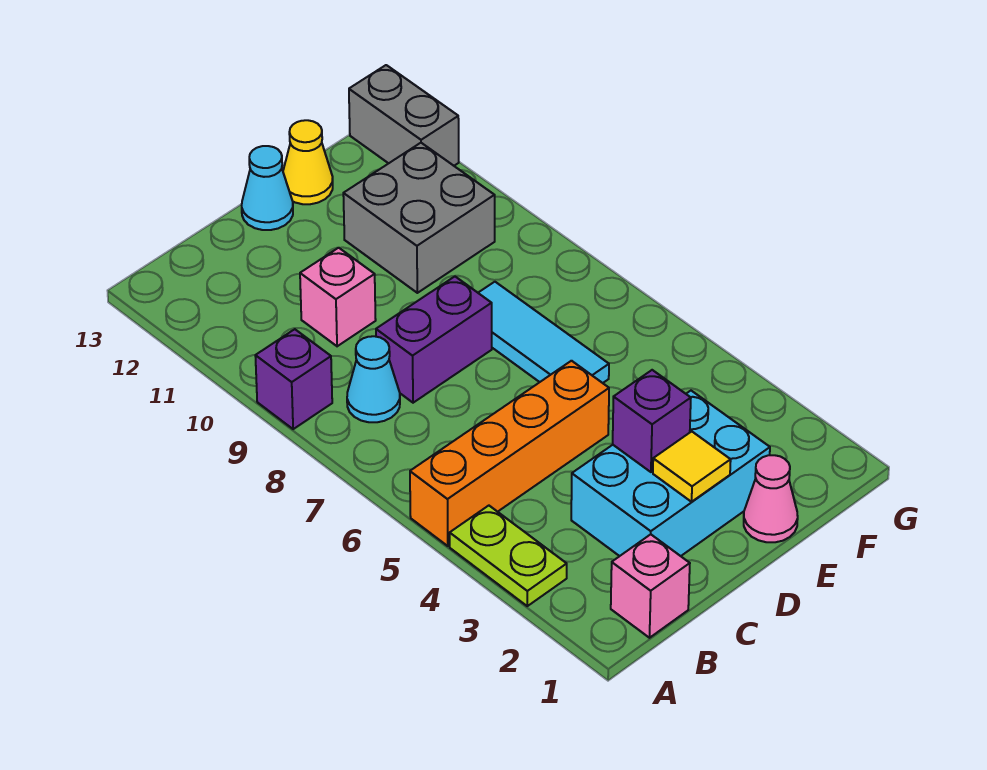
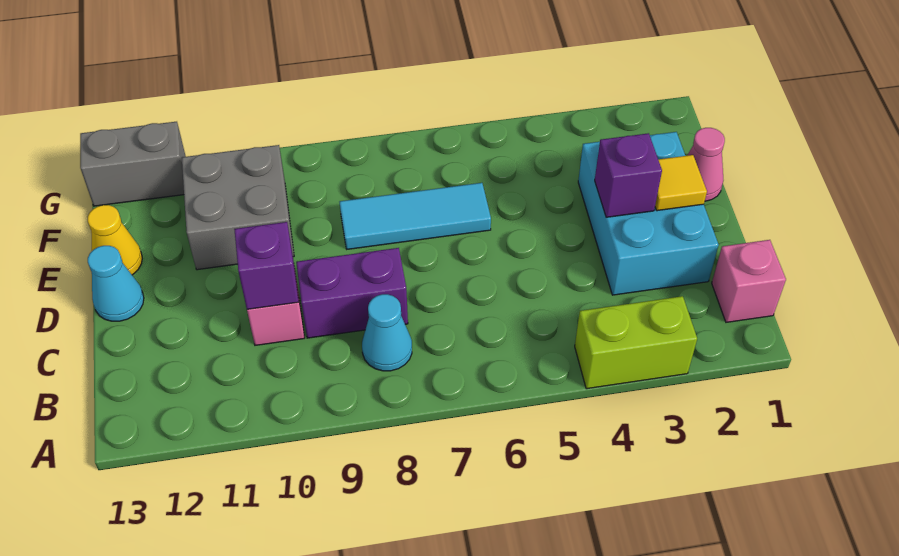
lime 1x2 plate [450,506,567,606] -> lime 1x2 brick [575,296,697,389]
orange 1x4 brick [410,361,609,546] -> none
purple 1x1 brick [255,329,332,429] -> purple 1x1 brick moved to [234,222,299,309]
purple 1x2 brick [376,277,492,403] -> purple 1x2 brick turned to [296,248,408,338]

